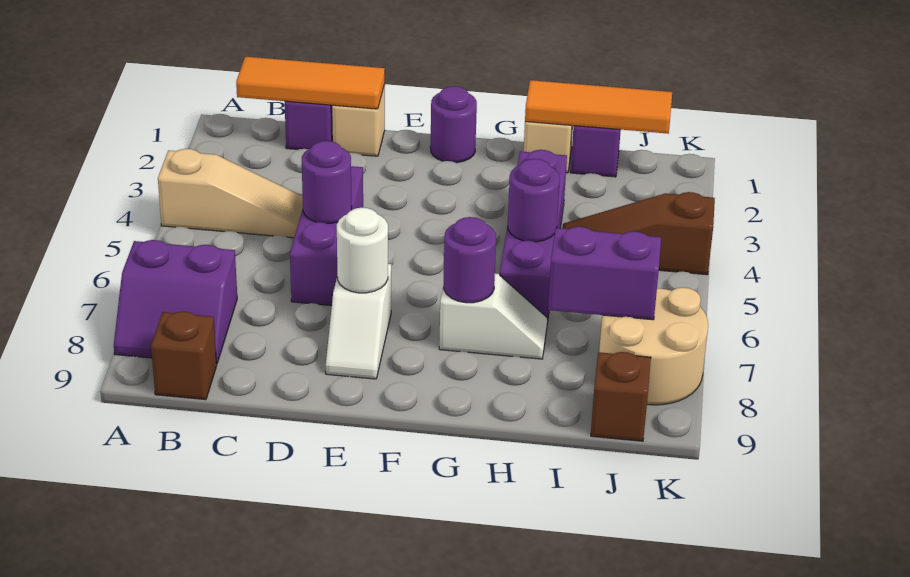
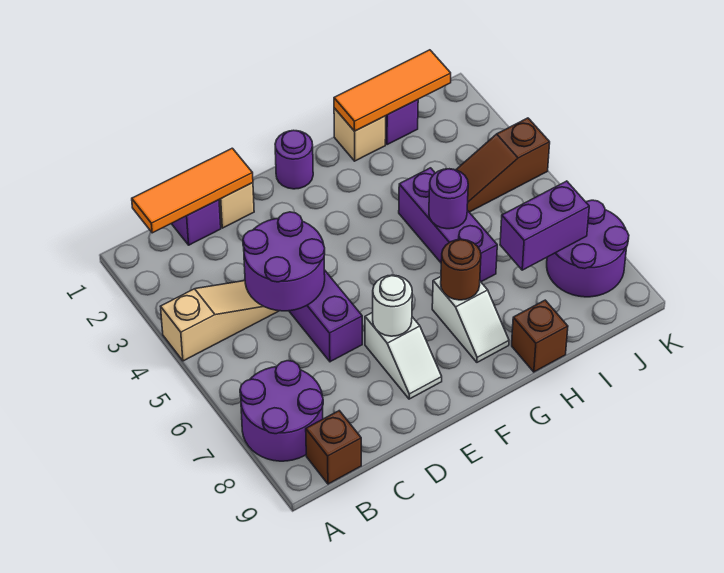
purple 2x2 slope [114,240,237,363] -> purple 2x2 round brick [240,361,323,461]
purple 1x1 round brick [302,141,352,223] -> purple 2x2 round brick [243,212,325,311]
white 1x2 slope [439,274,547,359] -> white 1x2 slope turned to [432,277,509,362]
purple 1x1 round brick [444,217,496,303] -> brown 1x1 round brick [441,239,481,300]
purple 1x4 brick [500,150,567,323] -> purple 1x3 brick [399,168,497,282]
tan 2x2 round brick [599,287,708,405] -> purple 2x2 round brick [547,200,629,297]
brown 1x1 brick [591,352,651,441] -> brown 1x1 brick moved to [512,300,568,372]

